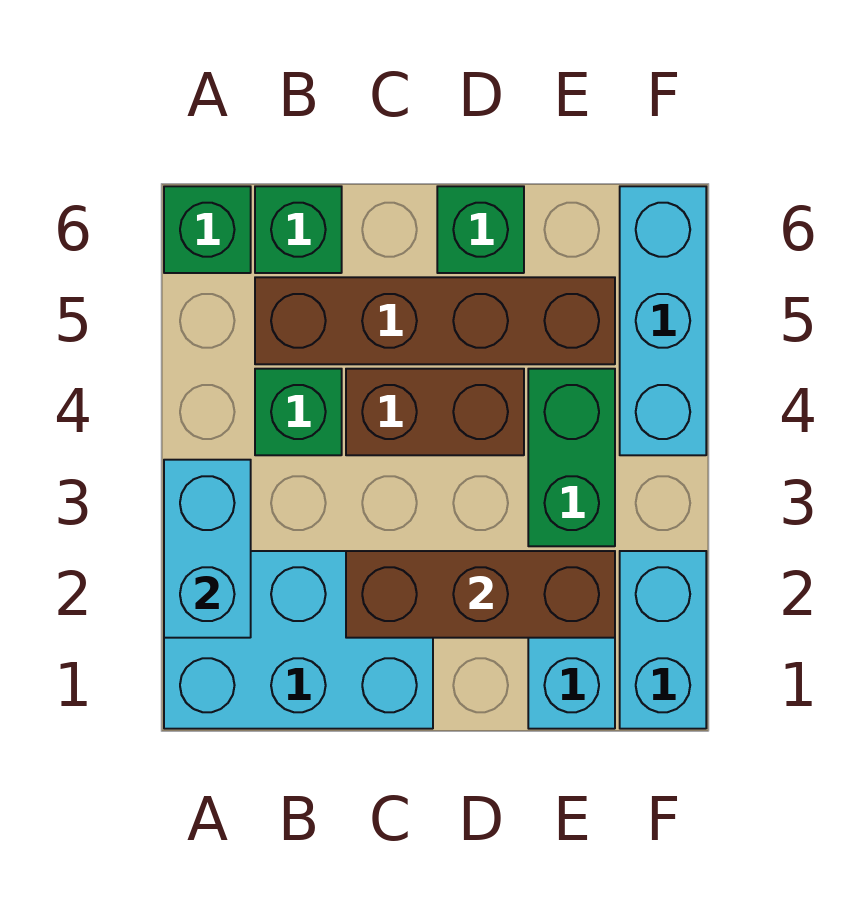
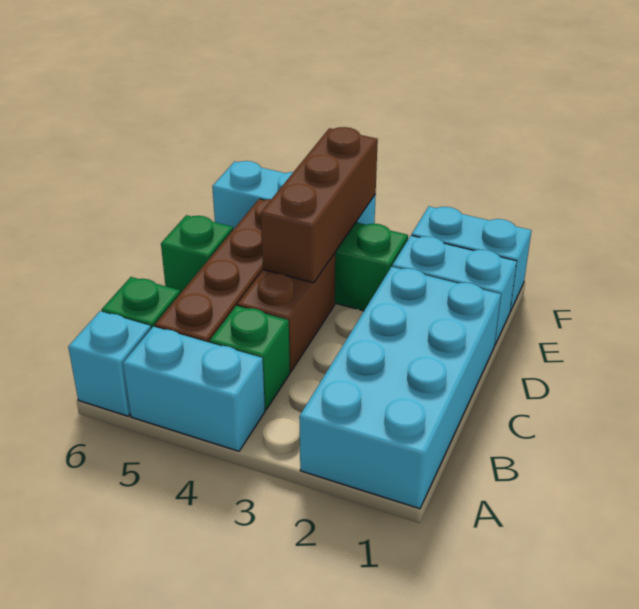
cyan 2x3 brick [164,551,433,729] -> cyan 2x4 brick [299,267,501,509]
cyan 1x2 brick [164,460,251,638] -> cyan 1x2 brick moved to [123,327,265,451]
green 1x1 brick [164,186,251,273] -> cyan 1x1 brick [68,311,151,416]
brown 1x3 brick [346,551,615,638] -> brown 1x3 brick moved to [261,127,378,283]

